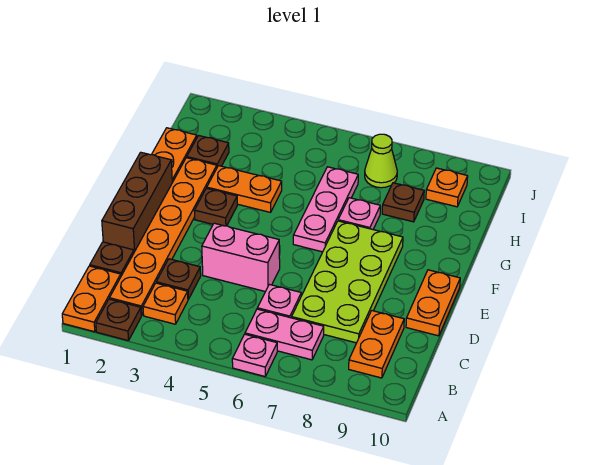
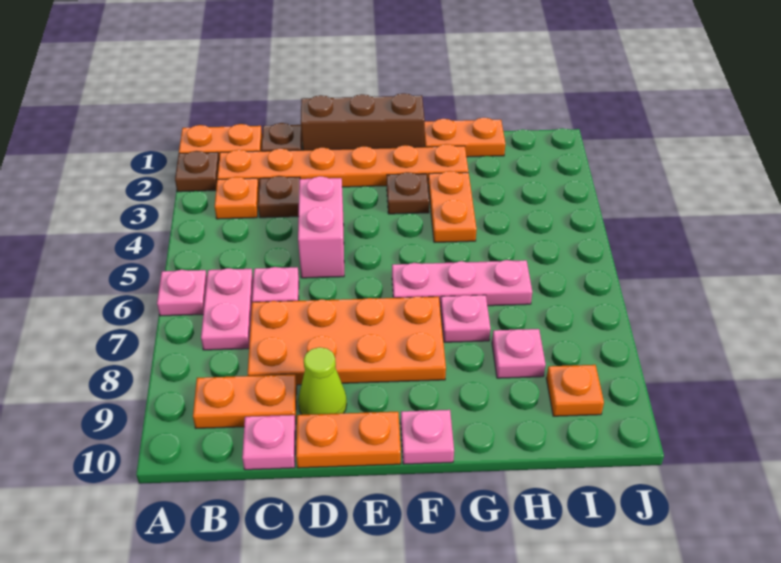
lime 2x4 plate [292,221,403,343] -> orange 2x4 plate [248,296,446,385]
none -> pink 1x1 plate [242,415,296,470]
none -> pink 1x1 plate [401,410,454,464]
brown 1x1 plate [187,136,229,167] -> none
brown 1x1 plate [382,183,424,222] -> pink 1x1 plate [492,329,546,378]
lime 1x1 cone [365,134,397,188] -> lime 1x1 cone moved to [298,347,347,415]

